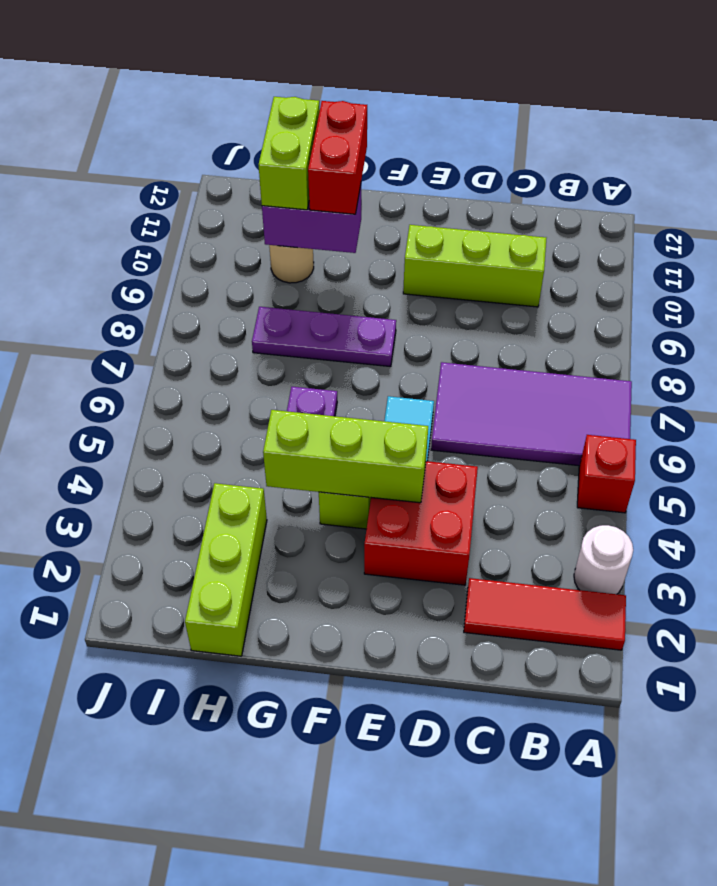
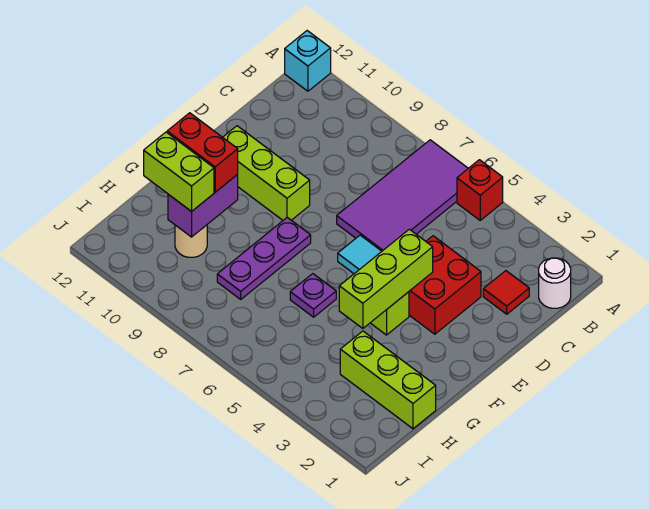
red 1x3 tile [464,578,626,650] -> red 1x1 tile [483,271,529,314]
white 1x1 round brick [574,525,633,594] -> white 1x1 round brick moved to [539,258,571,308]
none -> cyan 1x1 brick [285,31,331,91]
lime 1x3 brick [403,225,546,307] -> lime 1x3 brick turned to [223,126,310,220]

